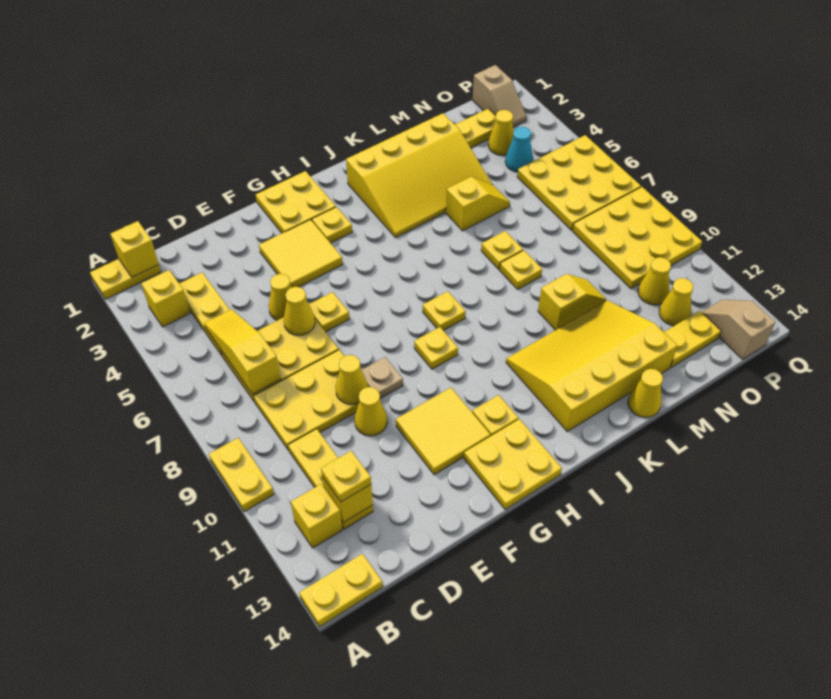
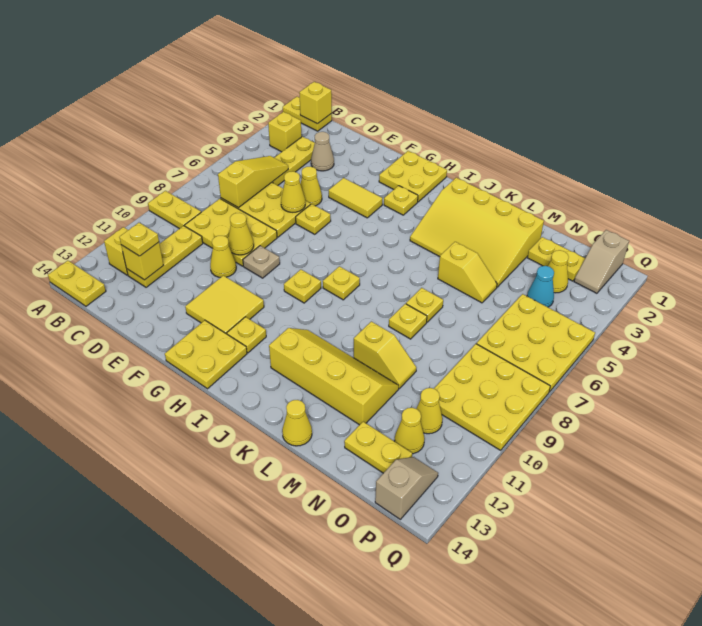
yellow 1x2 plate [209,438,274,512] -> yellow 1x2 plate turned to [148,191,201,229]
none -> tan 1x1 cone [311,132,334,171]
yellow 2x2 tile [259,220,343,288] -> yellow 1x2 tile [329,178,382,218]
yellow 3x4 slope [506,300,677,431] -> yellow 2x4 slope [269,328,399,425]

